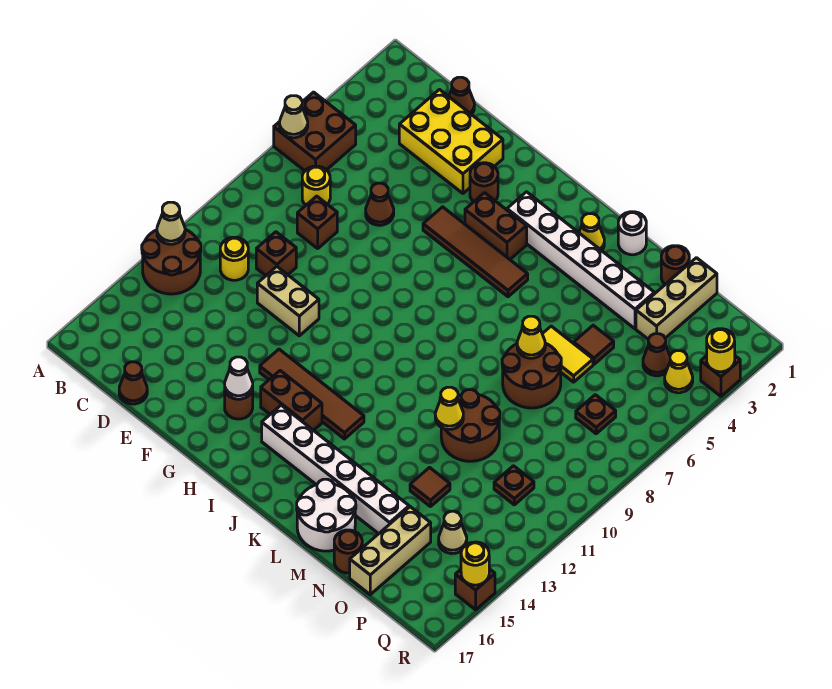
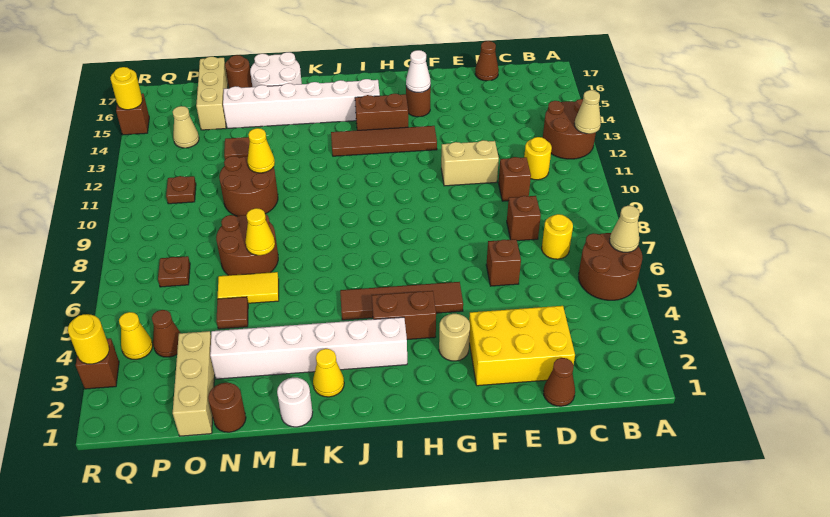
brown 2x2 brick [274,92,356,171] -> brown 2x2 round brick [579,233,642,300]
brown 1x1 cone [366,183,394,225] -> brown 1x1 brick [486,239,521,286]
brown 1x1 round brick [470,163,498,202] -> tan 1x1 round brick [439,314,470,361]

